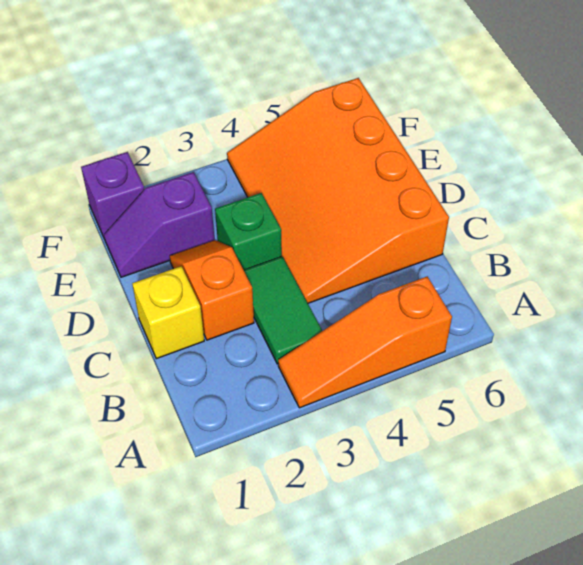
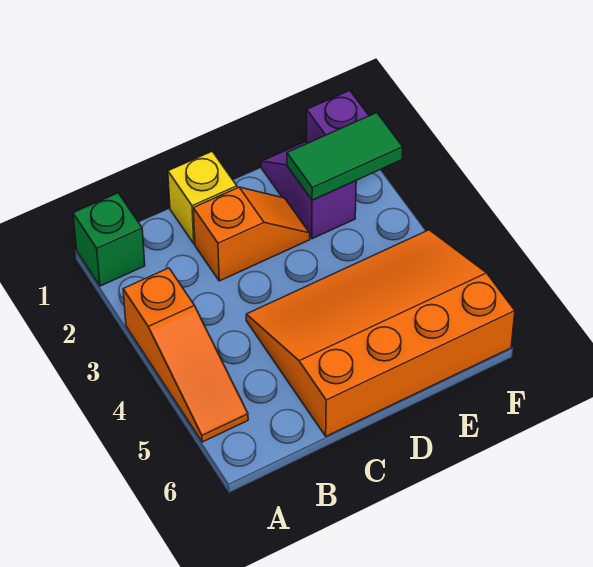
orange 1x3 slope [278,277,452,408] -> orange 1x3 slope turned to [123,268,248,442]
green 1x2 tile [244,257,322,364] -> green 1x2 tile moved to [287,113,403,200]
green 1x1 brick [215,193,282,270] -> green 1x1 brick moved to [73,193,145,286]

